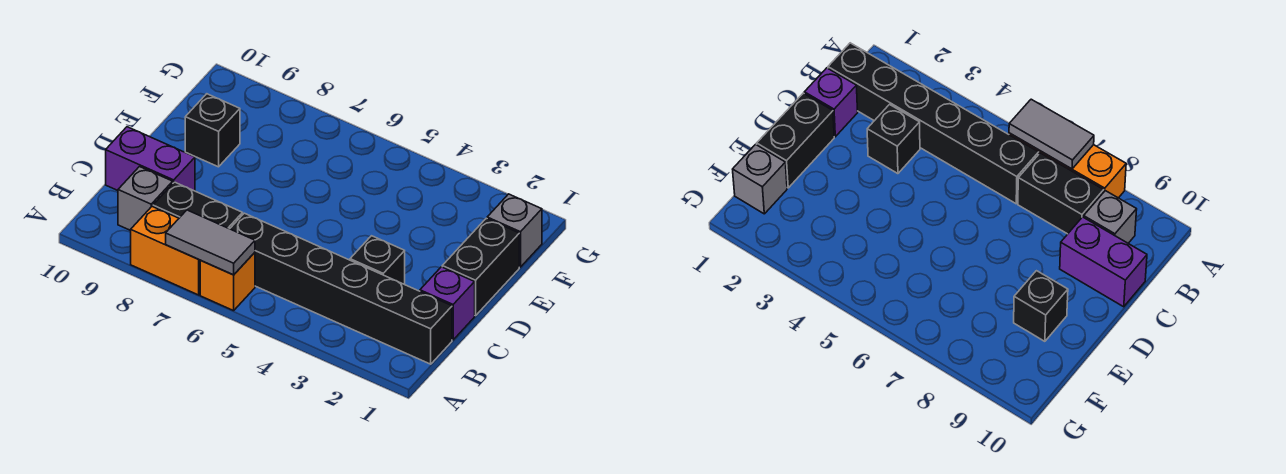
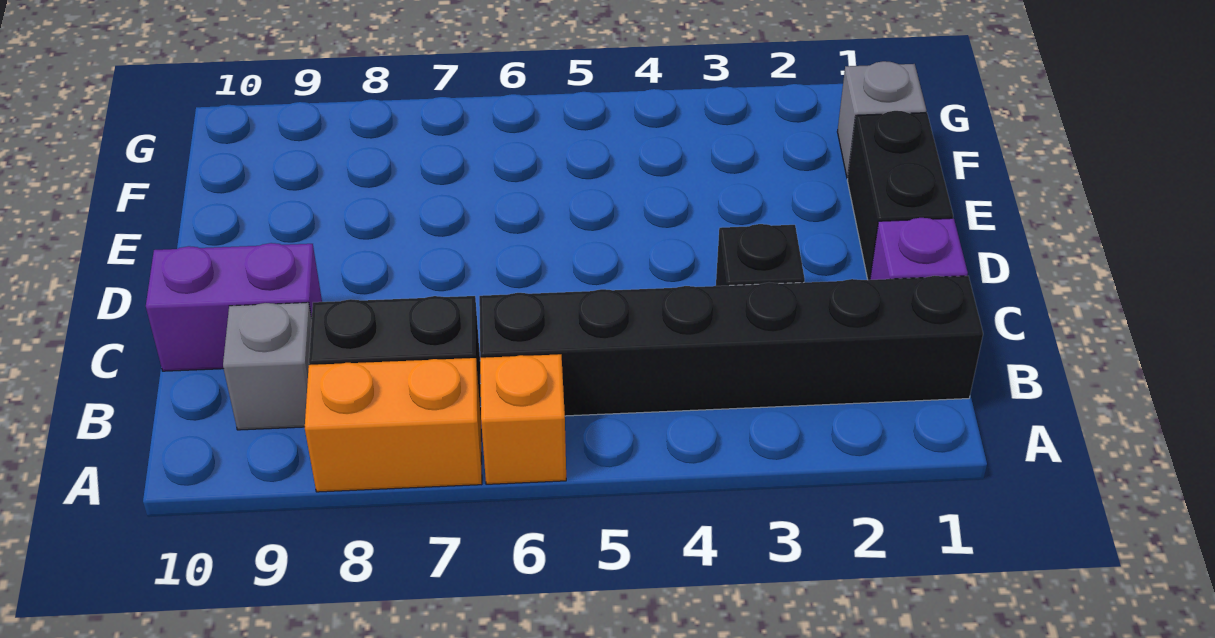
grey 1x2 tile [166,210,255,275] -> none
black 1x1 brick [185,94,240,167] -> none

